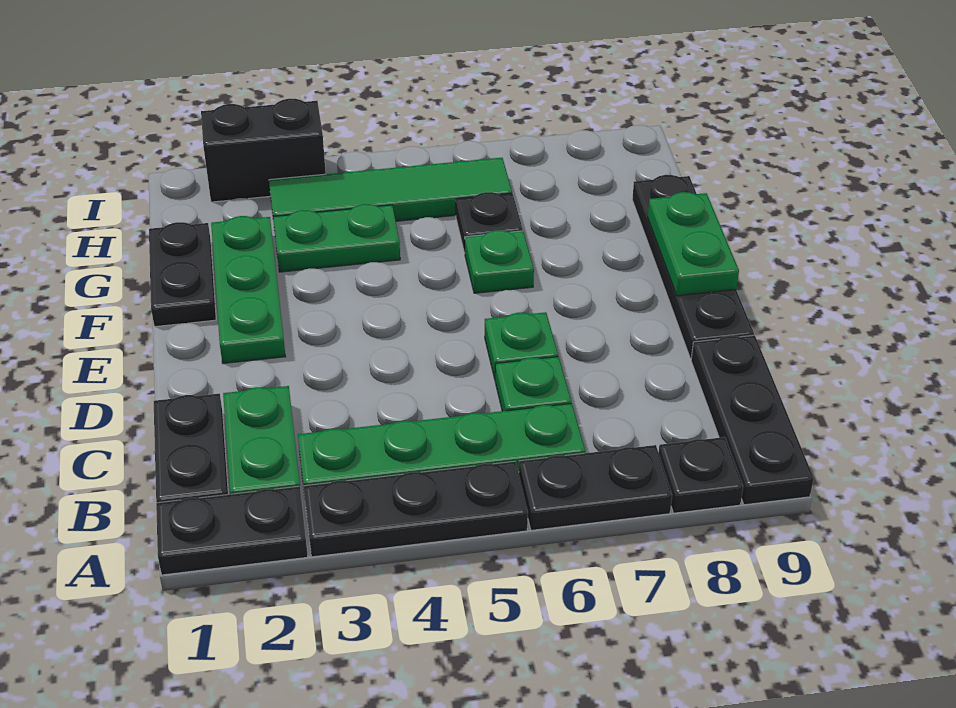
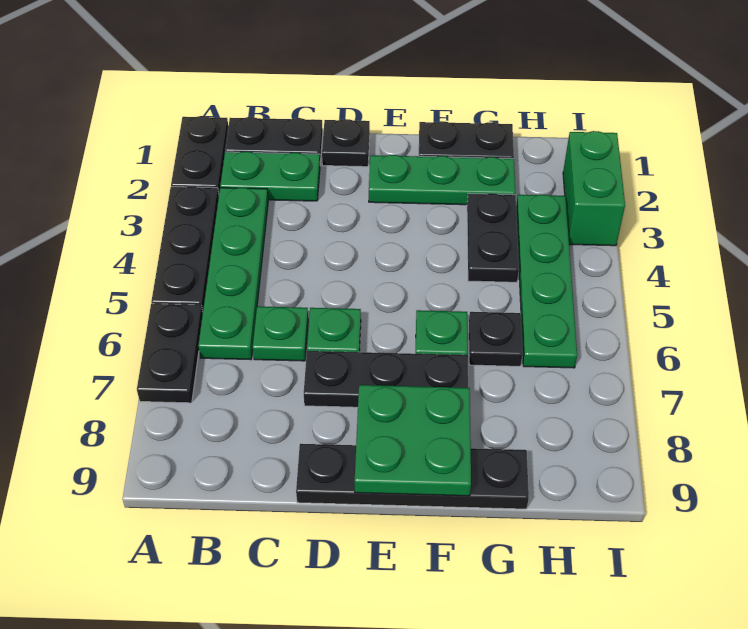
black 1x1 plate [659,437,743,513] -> black 1x1 plate moved to [322,119,370,167]
black 1x3 plate [691,335,814,505] -> black 1x3 plate moved to [304,351,468,407]
green 1x2 plate [648,192,739,296] -> green 2x2 plate [355,385,471,496]
green 1x2 plate [273,204,400,272] -> black 1x2 plate [467,193,519,282]
green 1x4 tile [269,158,512,221] -> green 1x4 plate [516,195,577,368]
black 1x2 brick [201,99,326,202] -> green 1x2 brick [563,131,625,246]

